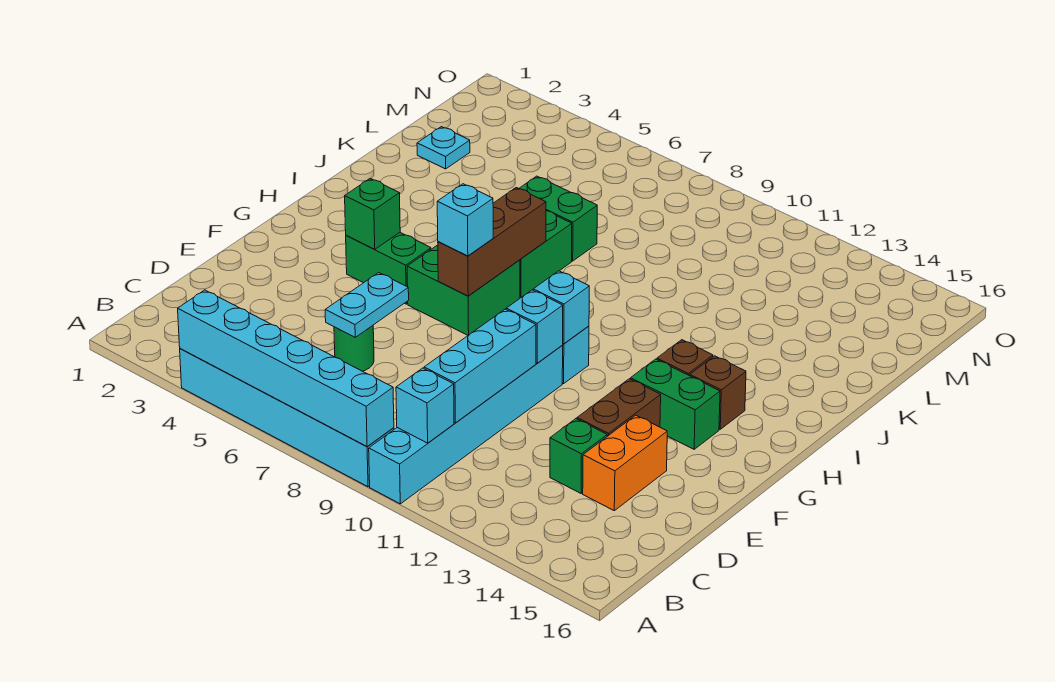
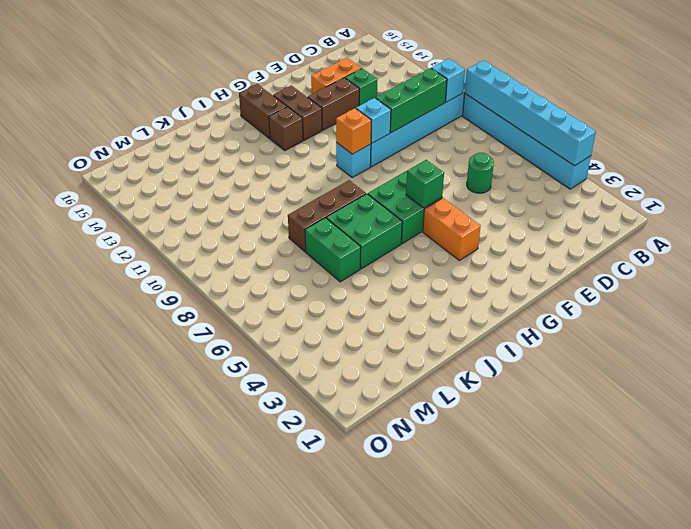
cyan 1x3 brick [424,309,536,423] -> green 1x3 brick [376,68,447,133]
cyan 1x2 plate [325,273,409,337] -> none
green 1x2 brick [346,233,431,304] -> orange 1x2 brick [423,198,481,261]
green 1x1 brick [345,178,400,249] -> green 1x1 brick moved to [406,160,444,208]
brown 1x3 brick [438,187,546,296] -> brown 1x3 brick moved to [288,180,366,252]
cyan 1x1 brick [437,184,493,256] -> none
cyan 1x1 brick [533,271,589,344] -> orange 1x1 brick [336,108,371,154]
green 1x2 brick [631,359,720,449] -> brown 1x2 brick [273,86,322,140]
brown 1x1 brick [690,356,746,429] -> brown 1x2 brick [239,84,287,139]
cyan 1x1 plate [417,127,470,169] -> none

